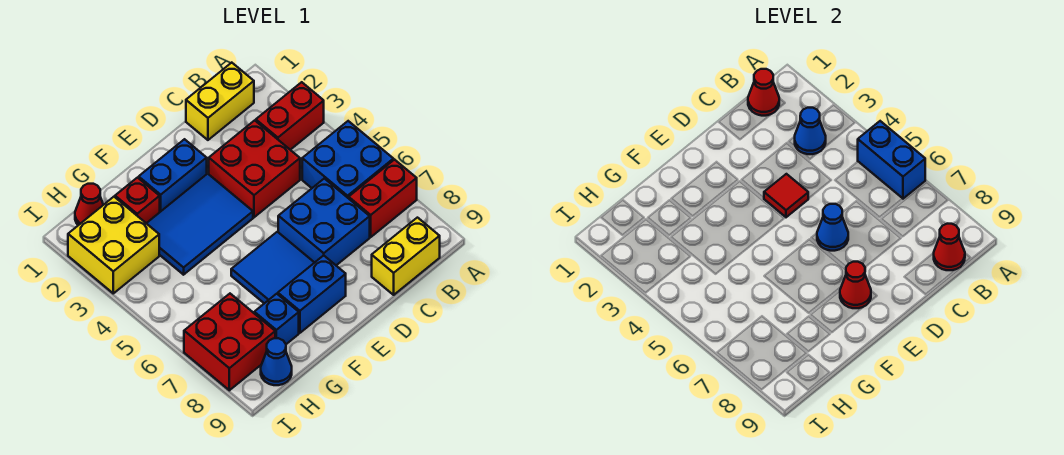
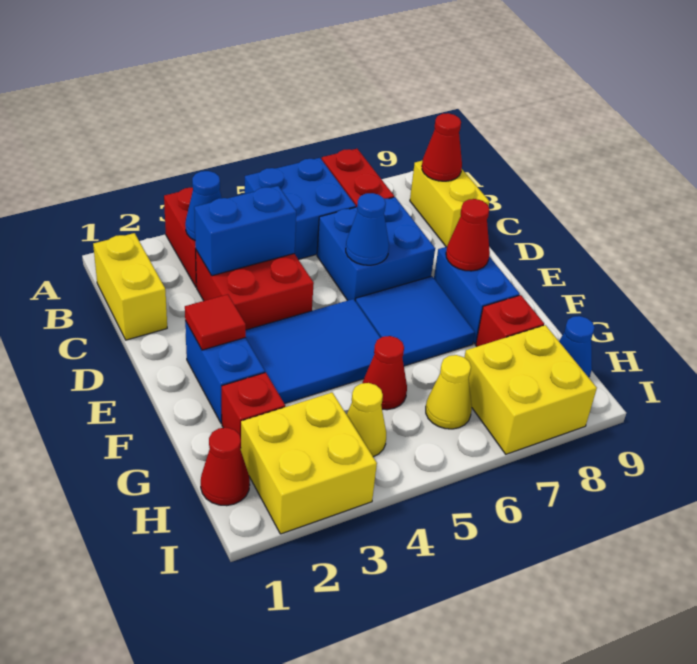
blue 1x2 brick [858,121,925,199] -> blue 1x2 brick moved to [194,186,296,276]
red 1x1 cone [748,69,779,116] -> red 1x1 cone moved to [362,336,407,410]
red 1x1 tile [764,174,808,217] -> red 1x1 tile moved to [185,294,246,350]
blue 2x3 tile [146,174,253,275] -> blue 2x3 tile turned to [246,299,380,404]
blue 1x1 brick [254,294,299,344] -> red 1x1 brick [476,295,544,347]
none -> yellow 1x1 cone [347,383,386,457]
none -> yellow 1x1 cone [426,355,472,429]
red 2x2 brick [184,294,275,390] -> yellow 2x2 brick [464,325,597,454]

